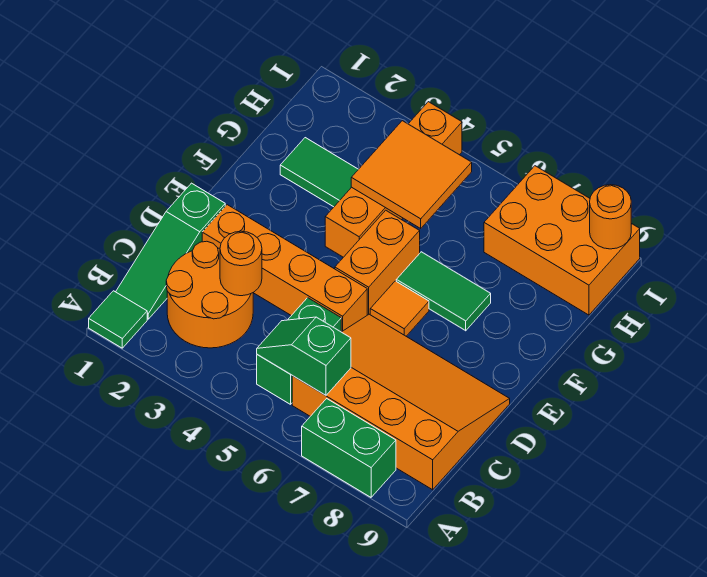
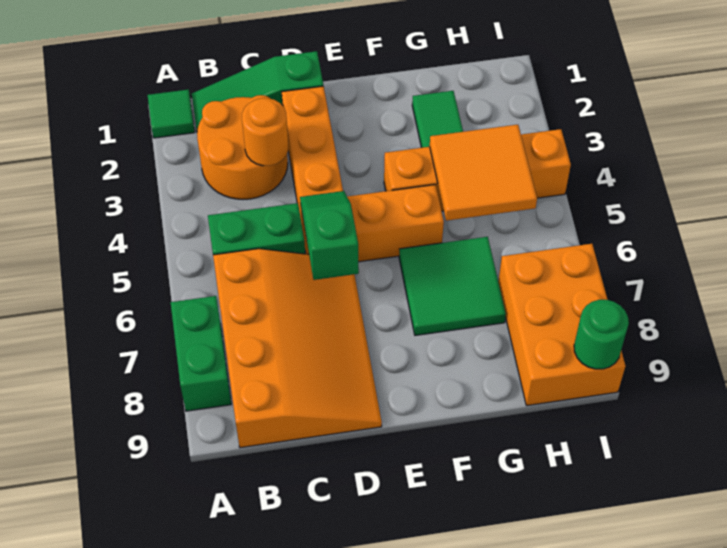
green 1x2 slope [257,317,351,395] -> green 1x2 slope moved to [300,191,359,280]
orange 1x1 tile [370,281,429,336] -> none
green 1x2 tile [396,252,491,331] -> green 2x2 tile [399,237,506,335]
orange 1x1 round brick [590,185,631,249] -> green 1x1 round brick [574,300,629,369]

